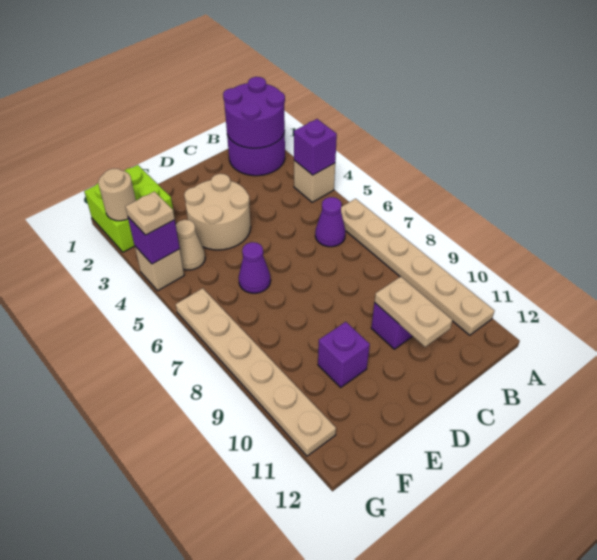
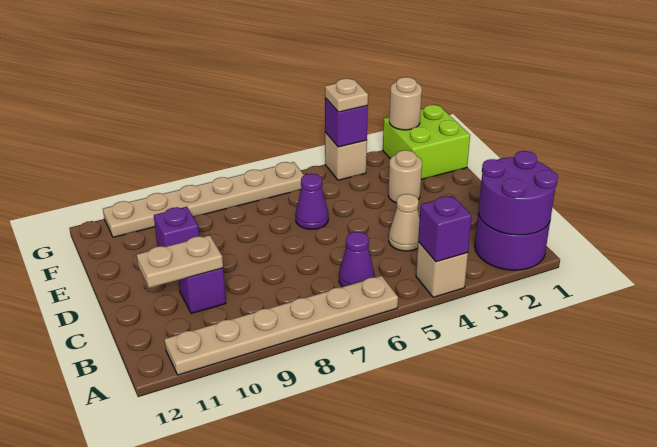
tan 2x2 round brick [184,174,251,250] -> tan 1x1 round brick [388,150,422,203]
tan 1x1 cone [176,220,205,270] -> tan 1x1 cone moved to [389,194,420,251]

